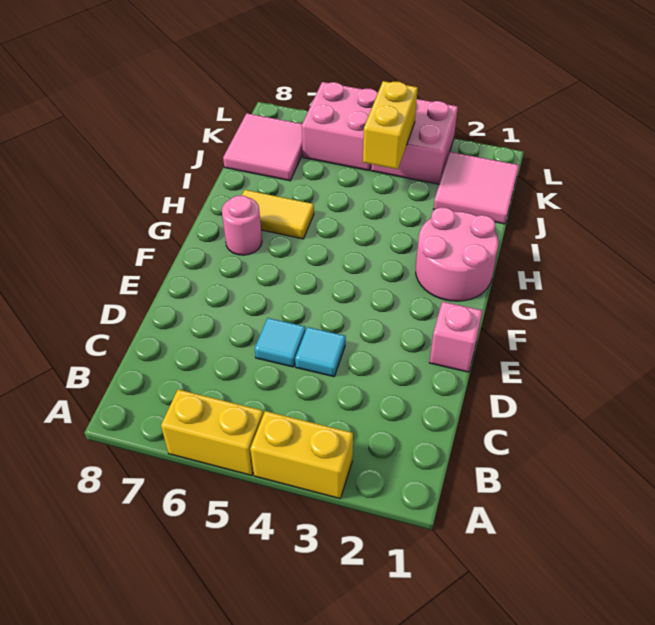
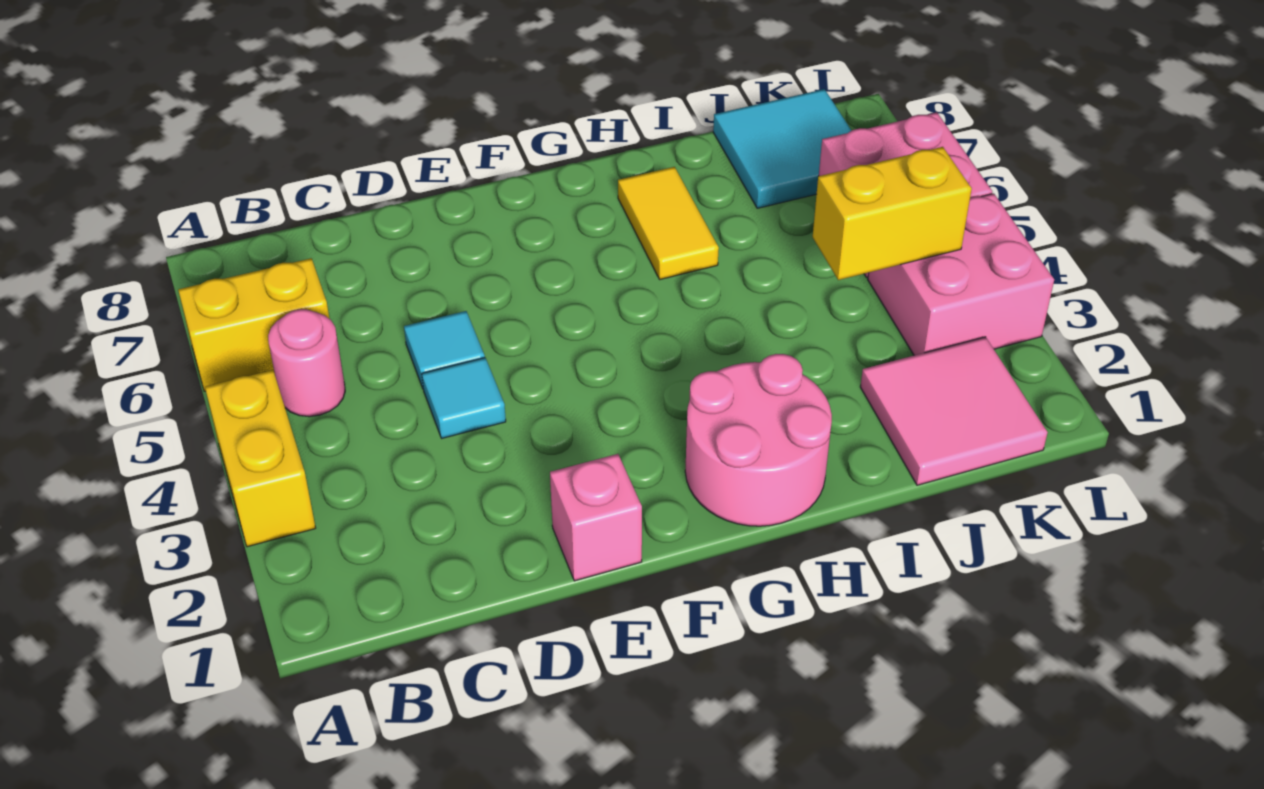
yellow 1x2 brick [161,389,263,476] -> yellow 1x2 brick turned to [178,258,329,391]
pink 1x1 round brick [222,196,262,255] -> pink 1x1 round brick moved to [268,309,345,417]
pink 2x2 tile [223,113,303,181] -> cyan 2x2 tile [713,89,852,208]

